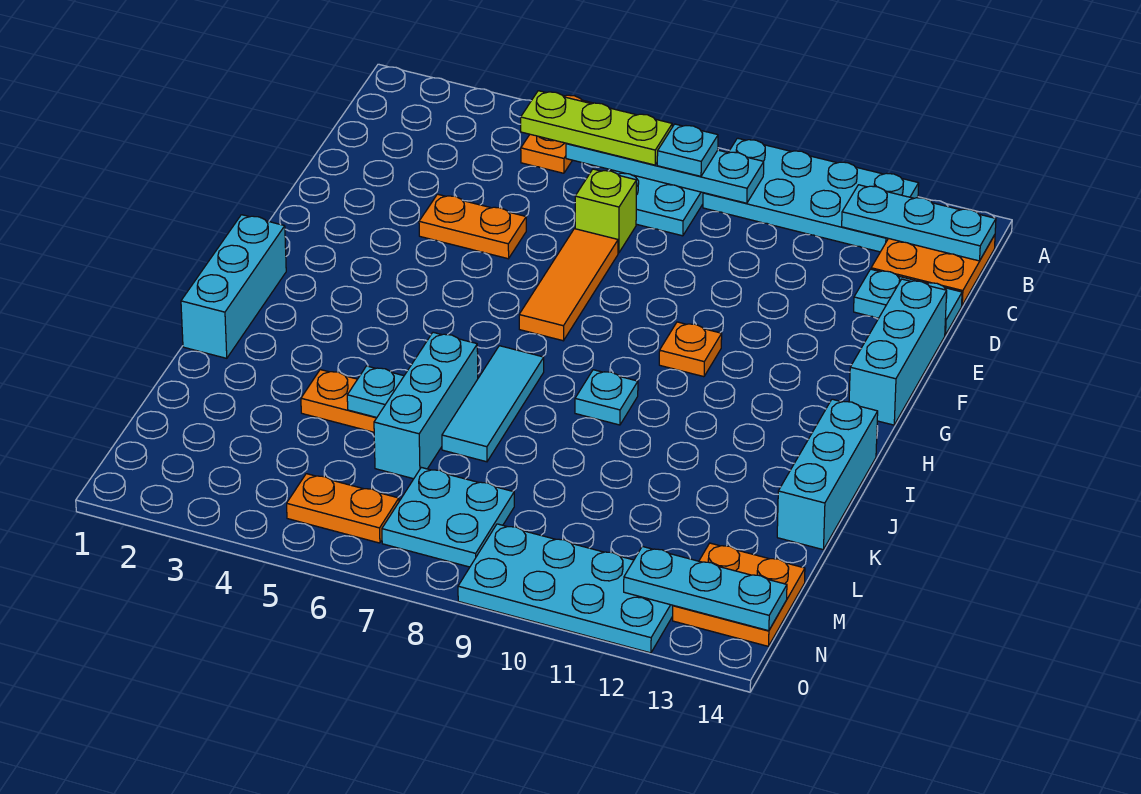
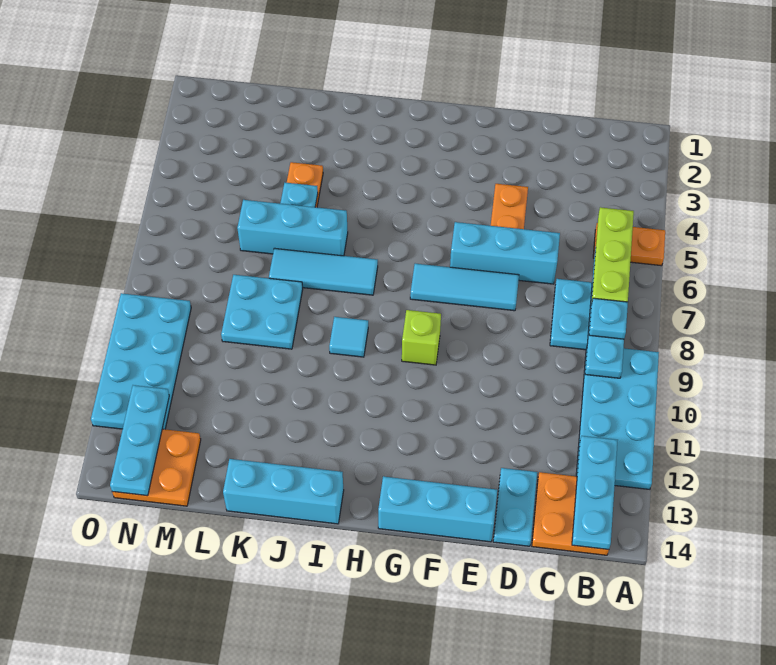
lime 1x1 brick [575,169,636,253] -> lime 1x1 brick moved to [402,310,441,365]
orange 1x3 tile [519,229,618,341] -> cyan 1x3 tile [410,264,519,311]
orange 1x1 plate [659,322,722,377] -> none
cyan 1x3 brick [181,215,286,358] -> cyan 1x3 brick moved to [450,222,560,284]
cyan 1x1 plate [575,370,638,425] -> cyan 1x1 tile [329,317,368,357]
cyan 2x2 plate [382,467,514,567] -> cyan 2x2 plate moved to [221,275,303,349]
orange 1x2 plate [287,474,399,543] -> none

